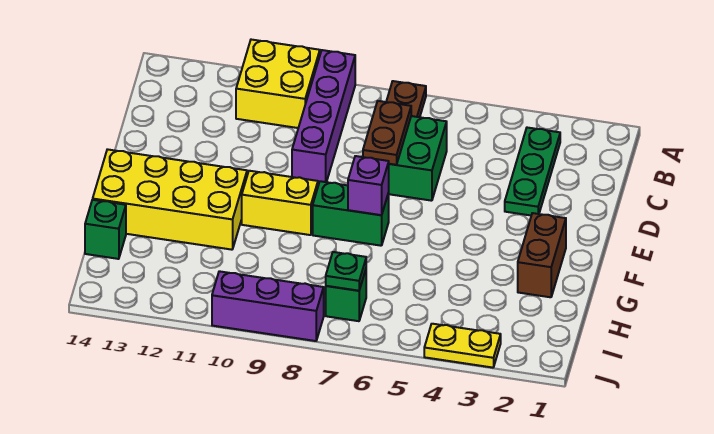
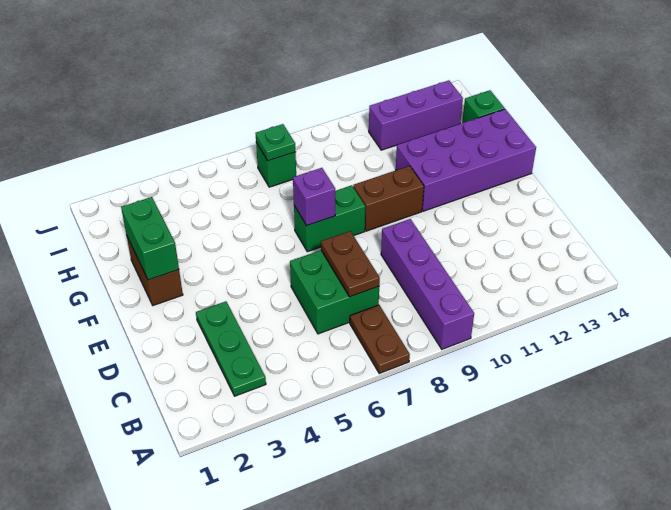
yellow 2x2 brick [236,40,320,128] -> none
none -> green 1x2 brick [121,197,179,280]
yellow 1x2 brick [242,171,318,235] -> brown 1x2 brick [353,166,424,231]
yellow 2x4 brick [93,149,247,250] -> purple 2x4 brick [396,109,536,211]
yellow 1x2 plate [424,324,501,368] -> none
purple 1x3 brick [212,271,324,341] -> purple 1x3 brick moved to [369,80,463,150]

